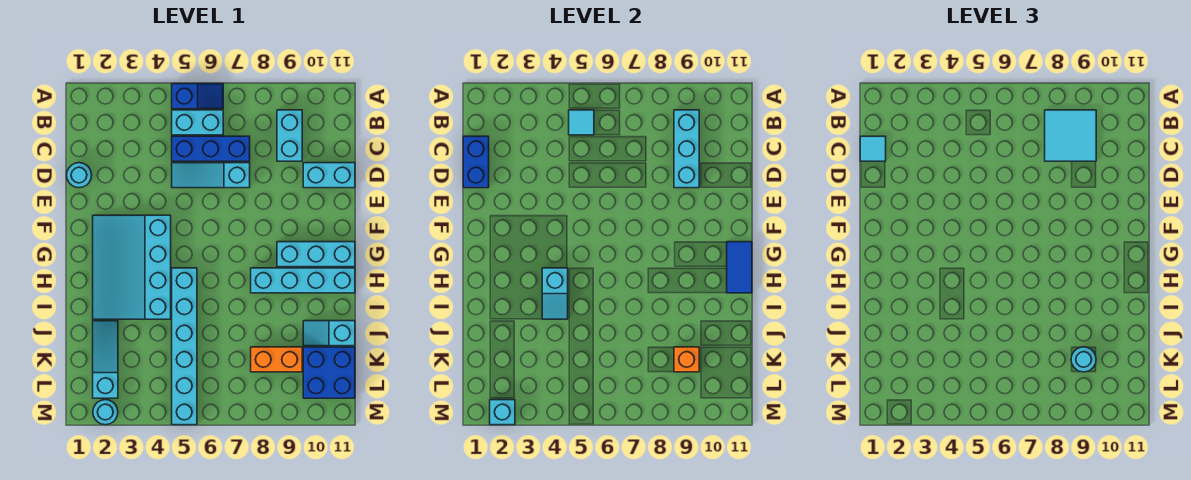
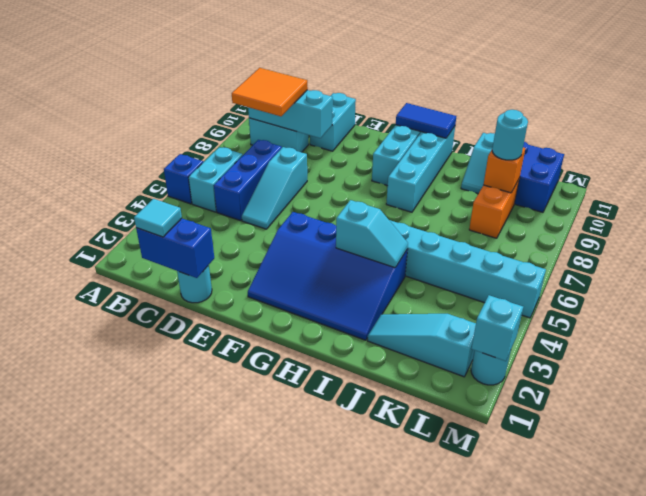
cyan 1x1 tile [569,110,594,135] -> none
cyan 2x2 tile [1045,110,1096,161] -> orange 2x2 tile [232,68,308,116]
cyan 3x4 slope [93,215,171,319] -> blue 3x4 slope [248,212,408,340]

